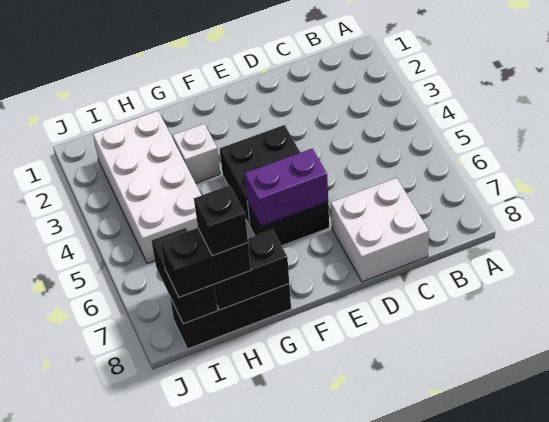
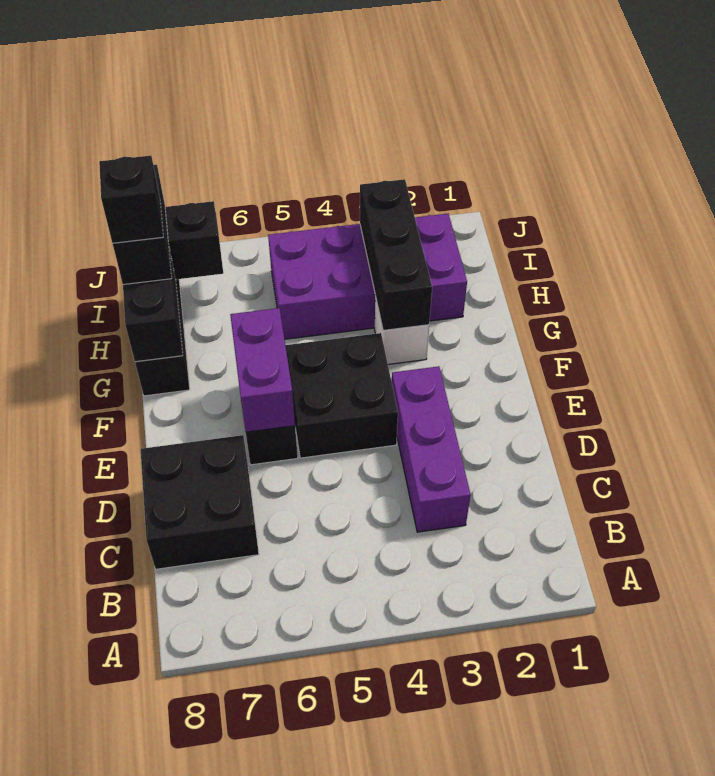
none -> purple 1x3 brick [392,366,471,532]
white 2x2 brick [331,178,429,282] -> black 2x2 brick [141,435,259,569]
none -> black 1x3 brick [360,179,432,330]
white 2x4 brick [93,111,201,264] -> purple 2x4 brick [268,214,467,339]

